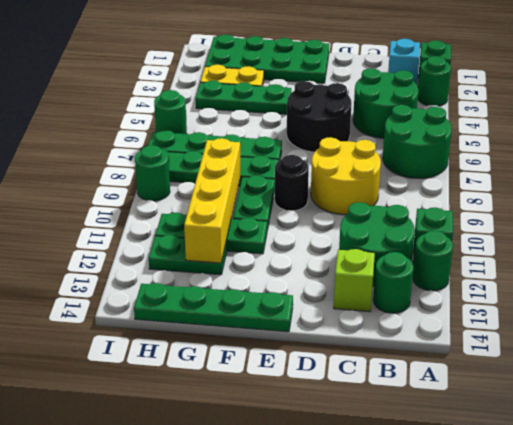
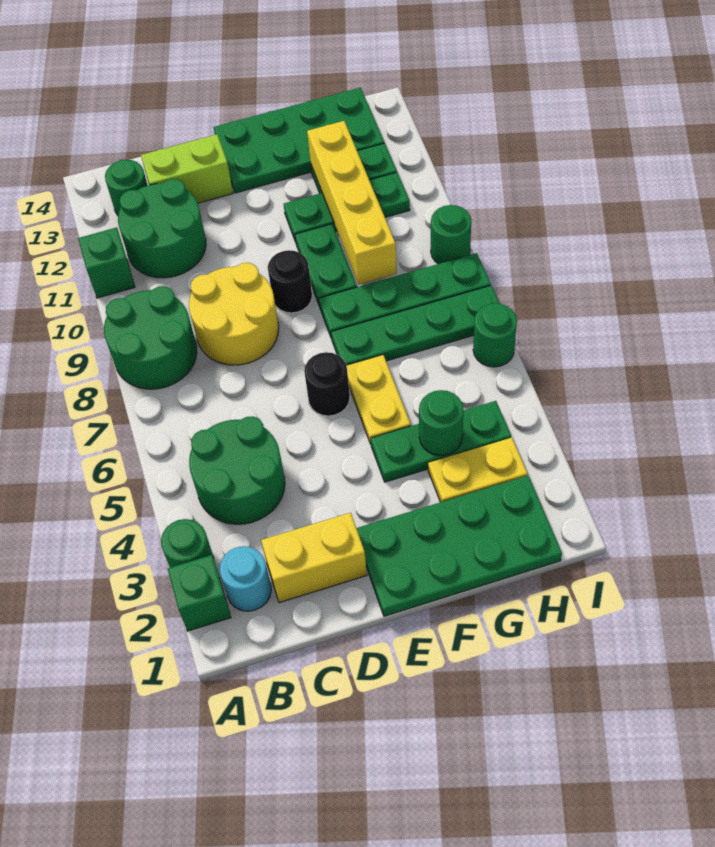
green 2x2 round brick [383,105,452,179] -> green 2x2 round brick moved to [104,286,197,389]
green 1x1 round brick [413,231,453,291] -> green 1x1 round brick moved to [419,390,464,456]
cyan 1x1 brick [388,39,420,84] -> cyan 1x1 round brick [220,546,271,611]
none -> yellow 1x2 brick [261,513,367,603]
lime 1x1 brick [334,249,375,312] -> lime 1x2 brick [141,135,233,203]
black 2x2 round brick [287,81,352,152] -> black 1x1 round brick [304,352,350,416]
green 1x4 plate [134,283,293,332] -> green 2x4 plate [214,88,384,193]
none -> yellow 1x2 plate [346,355,411,444]

